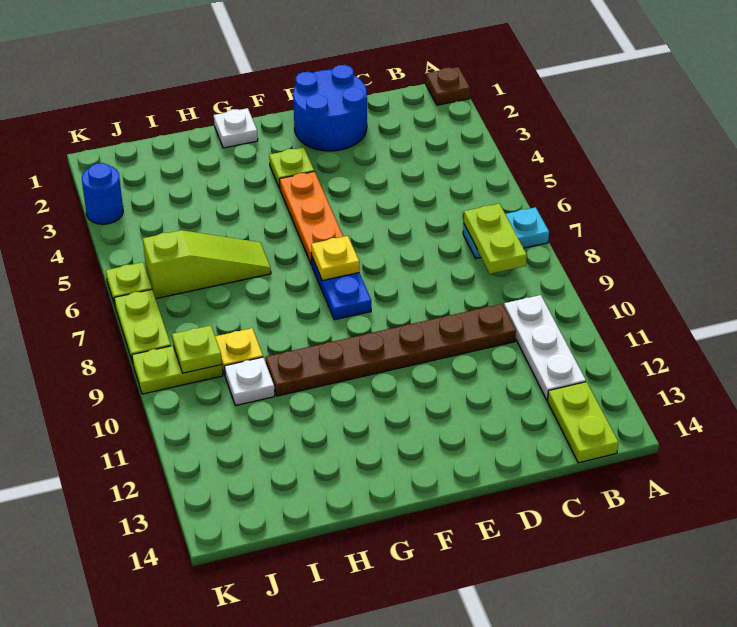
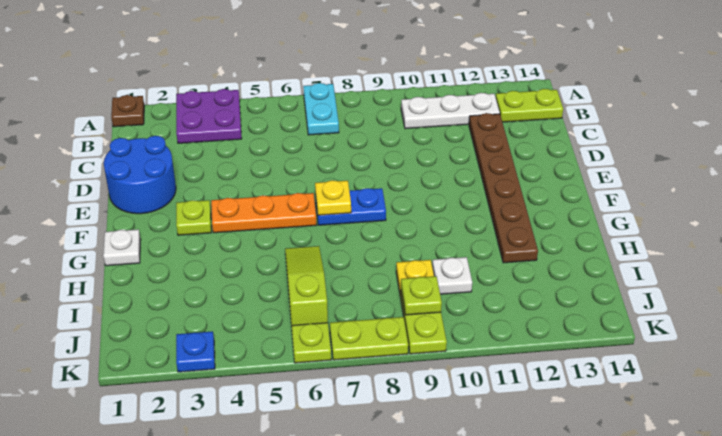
none -> purple 2x2 plate [176,89,242,143]
lime 1x2 plate [464,203,527,274] -> none
brown 1x6 plate [266,304,516,396] -> brown 1x6 plate moved to [469,113,538,263]
blue 1x1 round brick [82,163,123,224] -> blue 1x1 plate [176,331,215,372]

